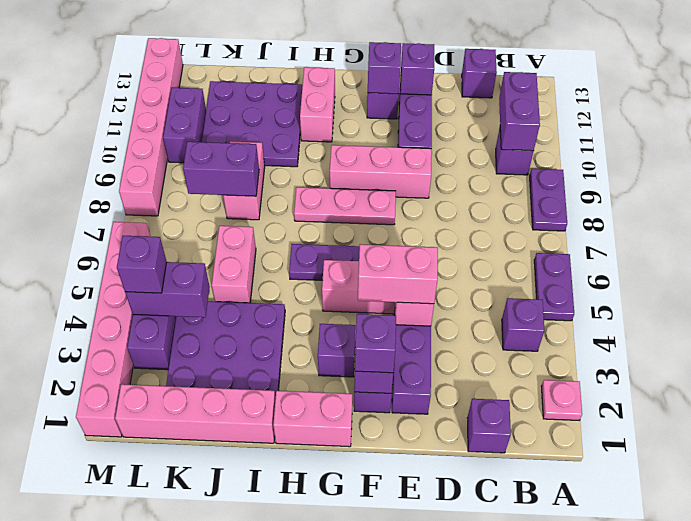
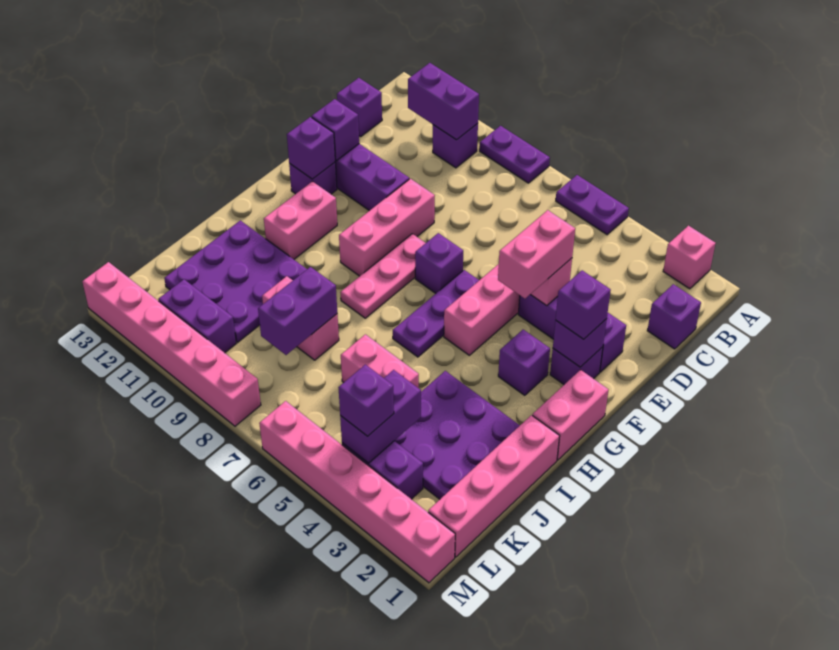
pink 1x1 plate [542,380,582,420] -> pink 1x1 brick [663,226,716,289]
purple 1x1 brick [502,298,544,351] -> purple 1x1 brick moved to [415,233,463,293]
pink 1x2 brick [300,67,335,142] -> pink 1x2 brick turned to [264,181,337,259]

